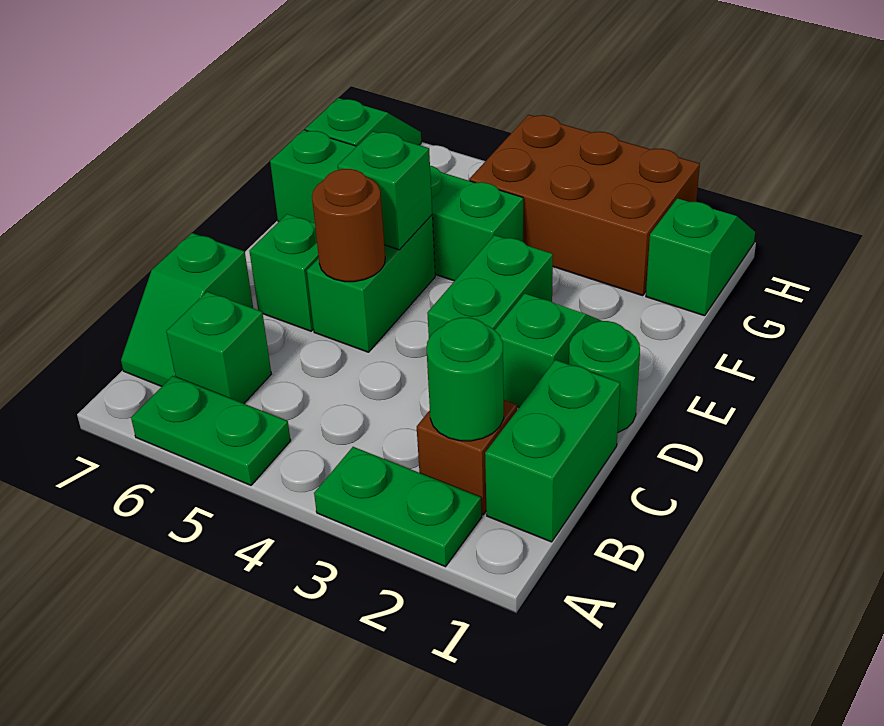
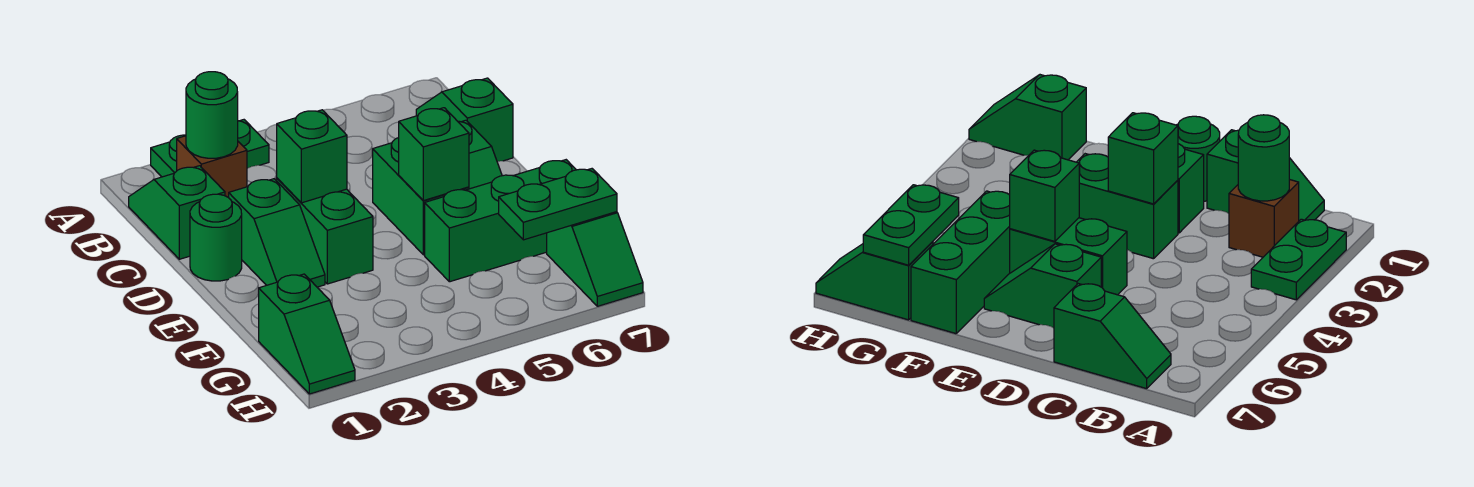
green 1x2 plate [131,376,291,485] -> green 1x2 plate moved to [499,169,617,240]
green 1x2 brick [485,360,620,542] -> green 1x2 slope [129,166,225,259]
green 1x1 brick [166,292,271,403] -> green 1x1 brick moved to [277,110,347,203]
brown 1x1 round brick [312,169,385,282] -> none
green 1x4 brick [270,130,523,281] -> green 1x3 brick [425,160,576,282]
brown 2x3 brick [469,115,700,296] -> none

